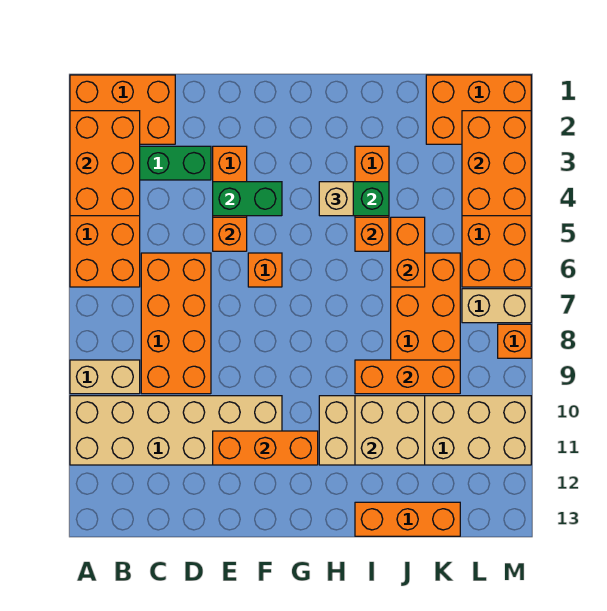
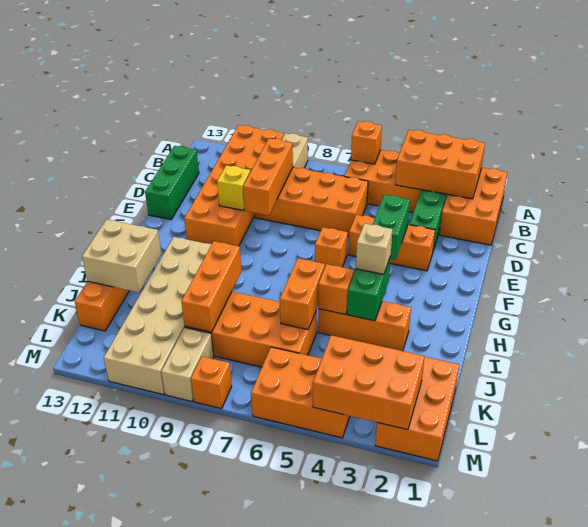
tan 2x6 brick [70,396,282,465] -> orange 2x6 brick [184,125,284,246]
none -> green 1x3 brick [145,146,199,220]
orange 1x1 brick [213,217,247,251] -> orange 1x1 brick moved to [351,121,382,164]
none -> yellow 1x1 brick [217,165,250,210]
orange 1x3 brick [213,431,318,465] -> orange 1x3 brick moved to [243,138,293,215]
tan 2x2 brick [355,396,425,465] -> tan 2x2 brick moved to [82,219,162,292]
orange 1x2 brick [391,217,425,287] -> orange 1x2 brick turned to [280,258,325,330]
tan 1x2 brick [462,289,531,323] -> tan 1x2 brick moved to [161,327,214,401]

